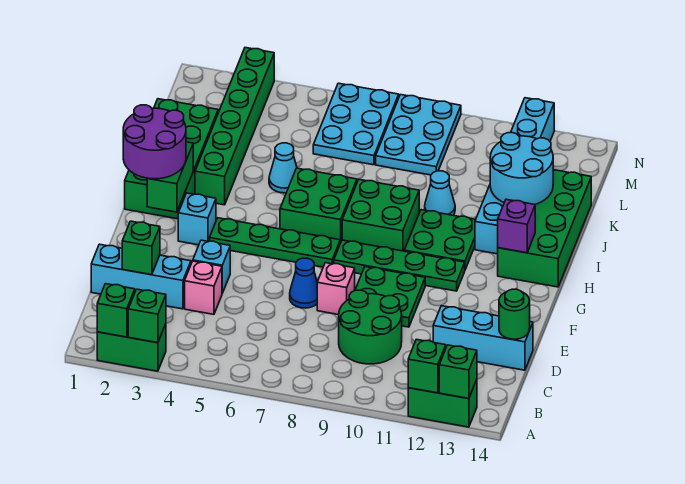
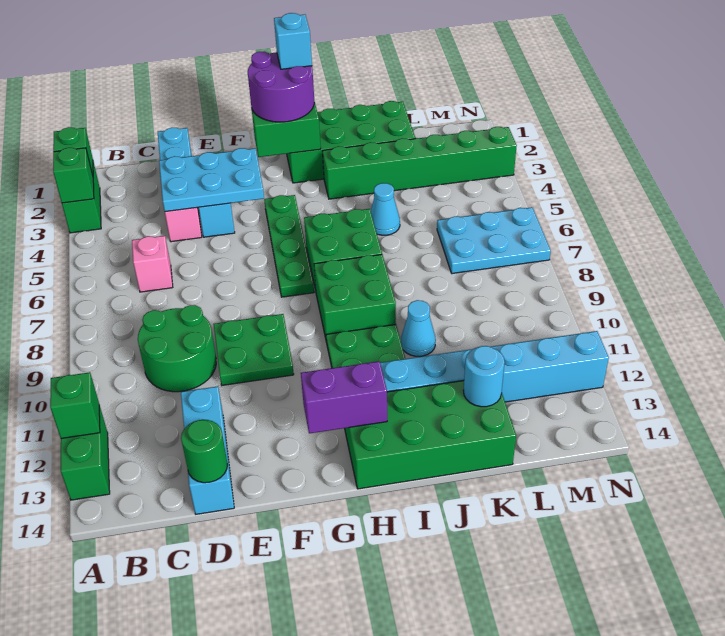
green 1x1 brick [439,345,477,398] -> none
green 1x1 brick [122,221,160,275] -> none
blue 1x1 cone [290,258,317,308] -> none
pink 1x1 brick [317,263,355,315] -> pink 1x1 brick moved to [132,236,173,292]
cyan 1x1 brick [178,193,216,245] -> cyan 1x1 brick moved to [274,13,312,69]
green 1x4 plate [334,240,465,291] -> none
purple 1x1 brick [498,199,535,253] -> purple 1x2 brick [301,361,387,433]
cyan 2x2 round brick [490,133,553,205] -> cyan 1x1 round brick [463,346,505,407]
cyan 2x3 plate [376,95,461,175] -> cyan 2x3 plate moved to [159,148,264,212]

